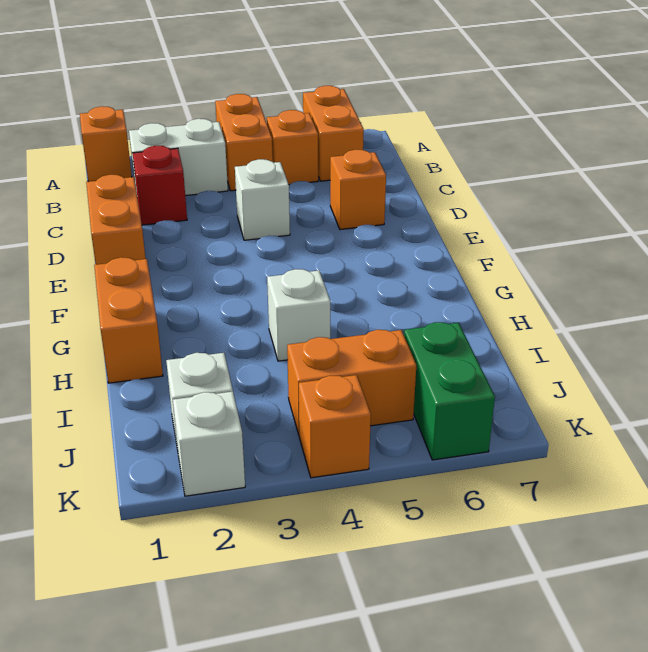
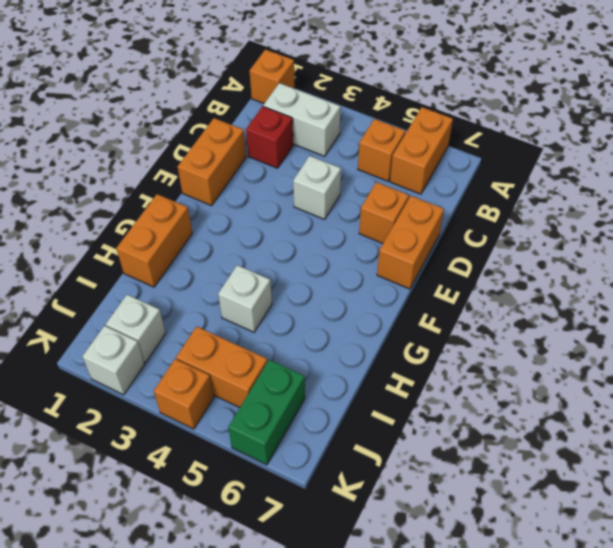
orange 1x2 brick [215,94,273,191] -> orange 1x2 brick moved to [377,196,444,289]

